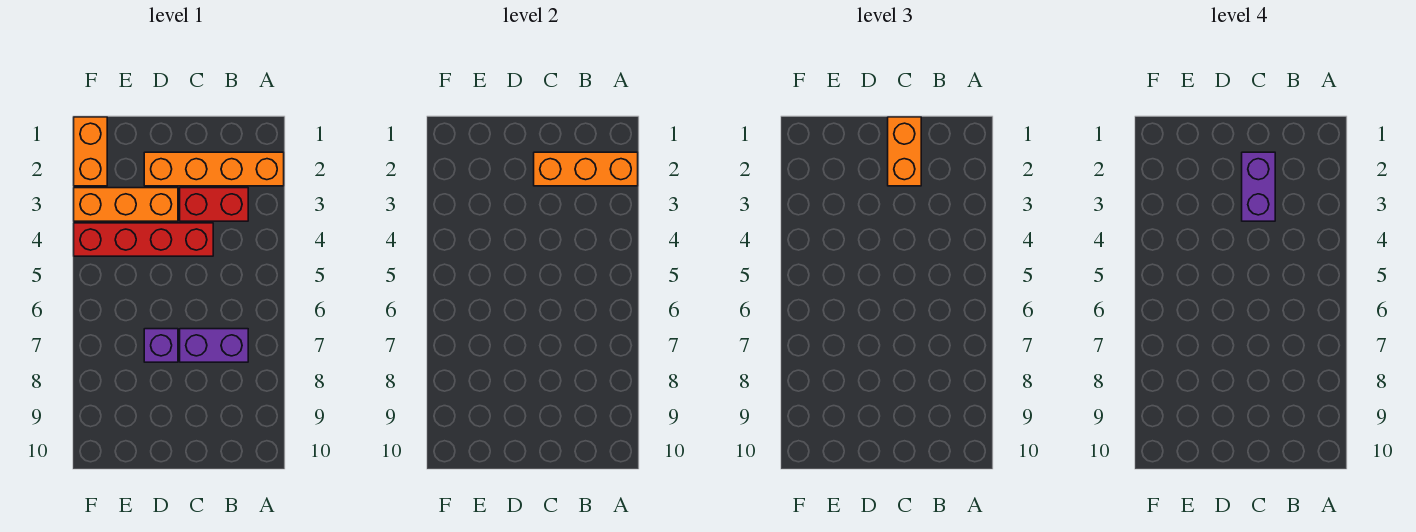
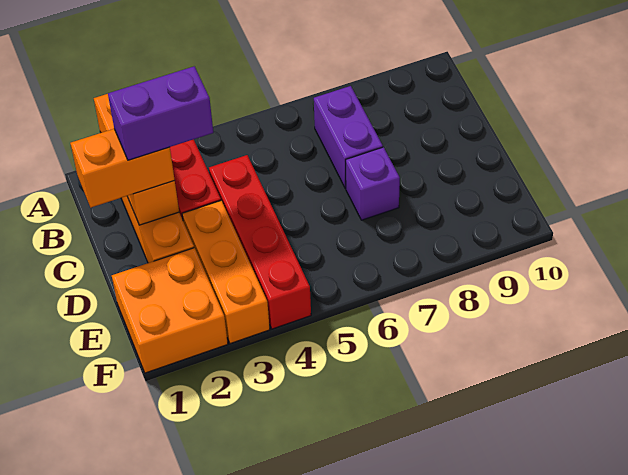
orange 1x2 brick [74,117,107,186] -> orange 2x2 brick [112,248,228,373]

